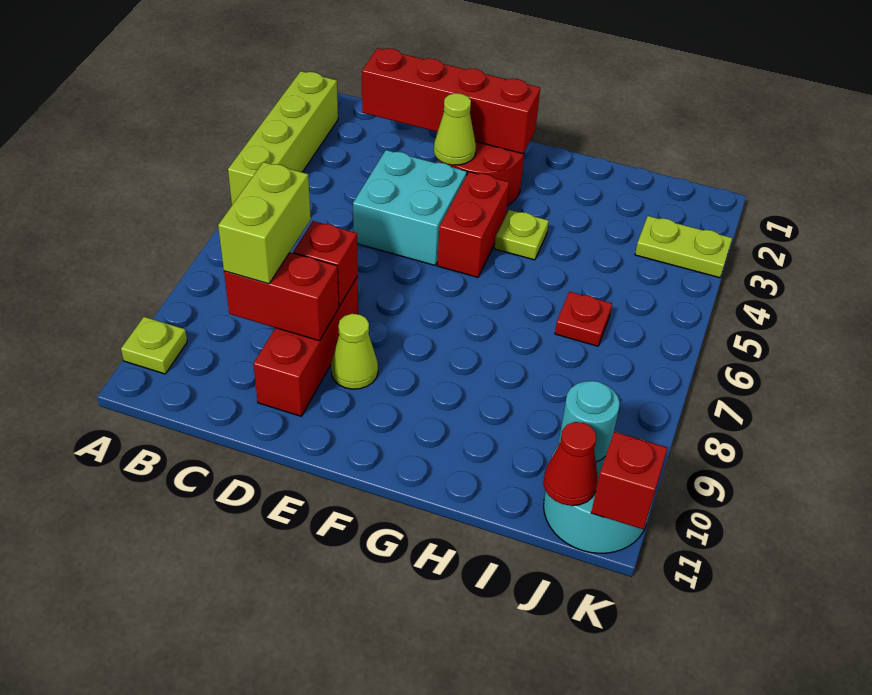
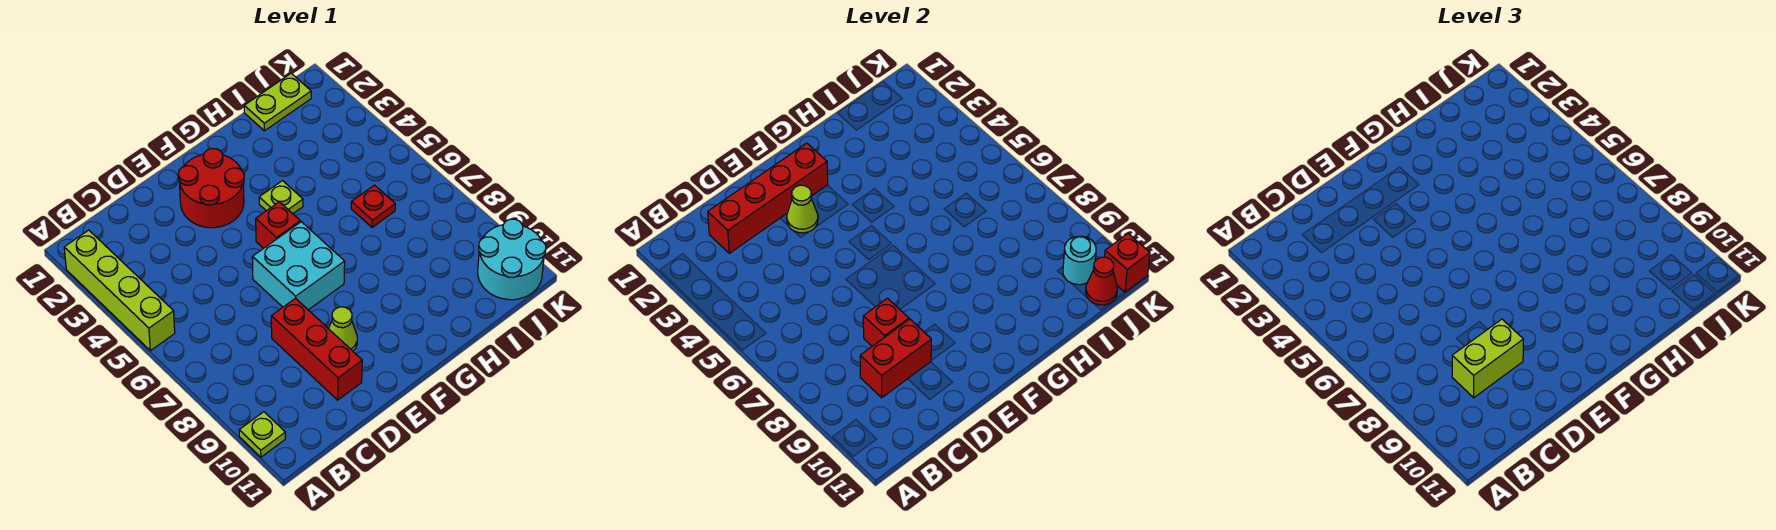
lime 1x2 brick [218,162,311,284] -> lime 1x2 brick turned to [1452,319,1523,398]
cyan 2x2 brick [353,150,467,265] -> cyan 2x2 brick moved to [252,222,345,310]
red 1x2 brick [437,172,509,277] -> red 1x1 brick [256,202,300,248]
lime 1x2 plate [635,216,732,278] -> lime 1x2 plate moved to [244,73,311,131]

